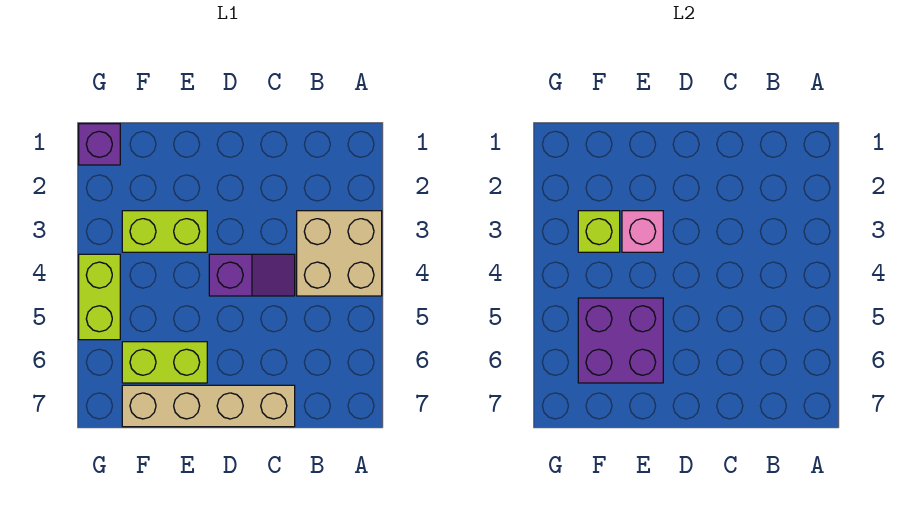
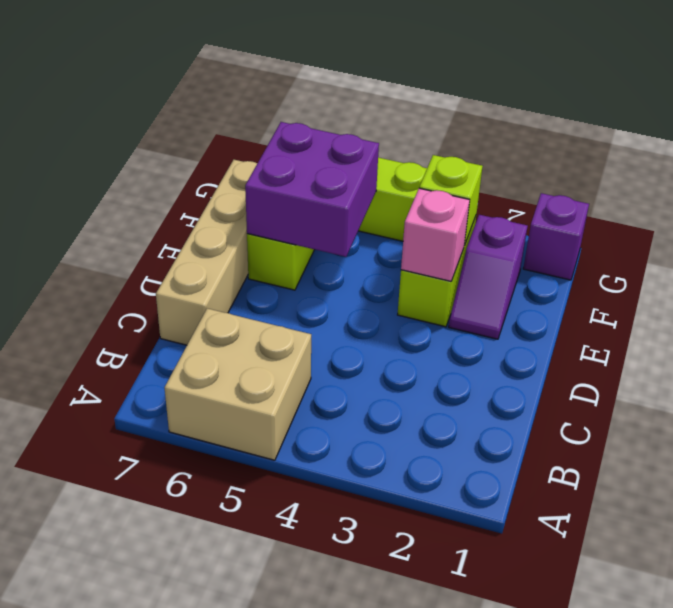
tan 2x2 brick [297,211,382,296] -> tan 2x2 brick moved to [164,308,311,460]
purple 1x2 slope [209,254,295,296] -> purple 1x2 slope moved to [449,215,528,339]

